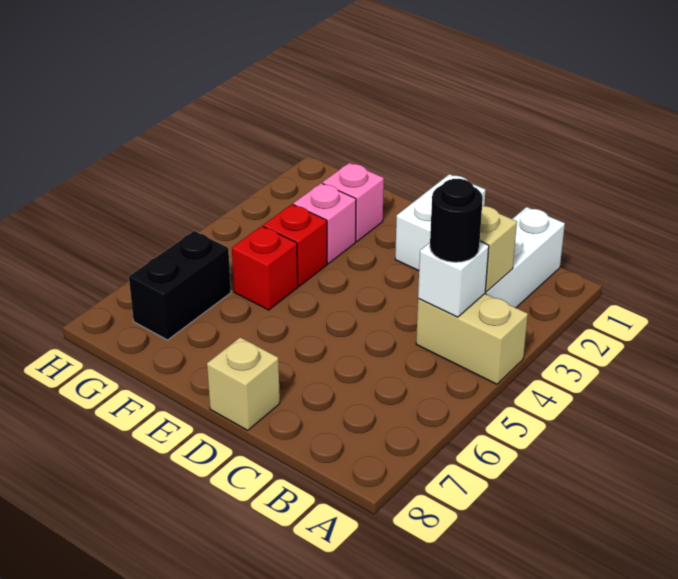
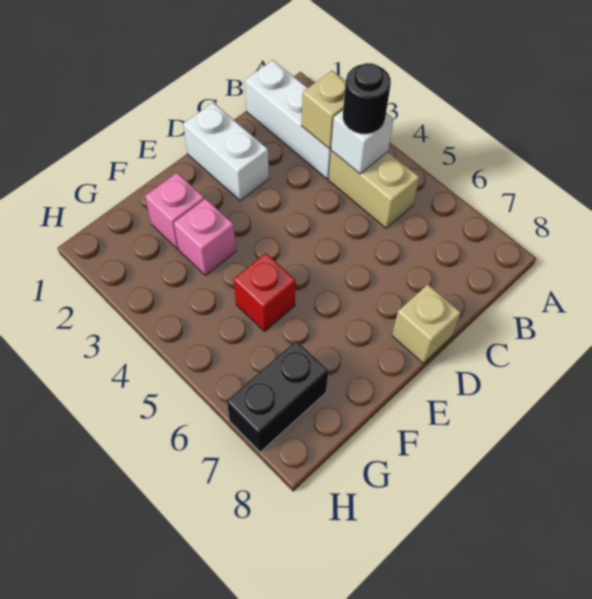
tan 1x2 brick [416,294,528,384] -> tan 1x2 brick turned to [329,151,419,228]
red 1x1 brick [263,204,327,286] -> none
black 1x2 brick [129,231,231,340] -> black 1x2 brick turned to [227,340,328,452]

